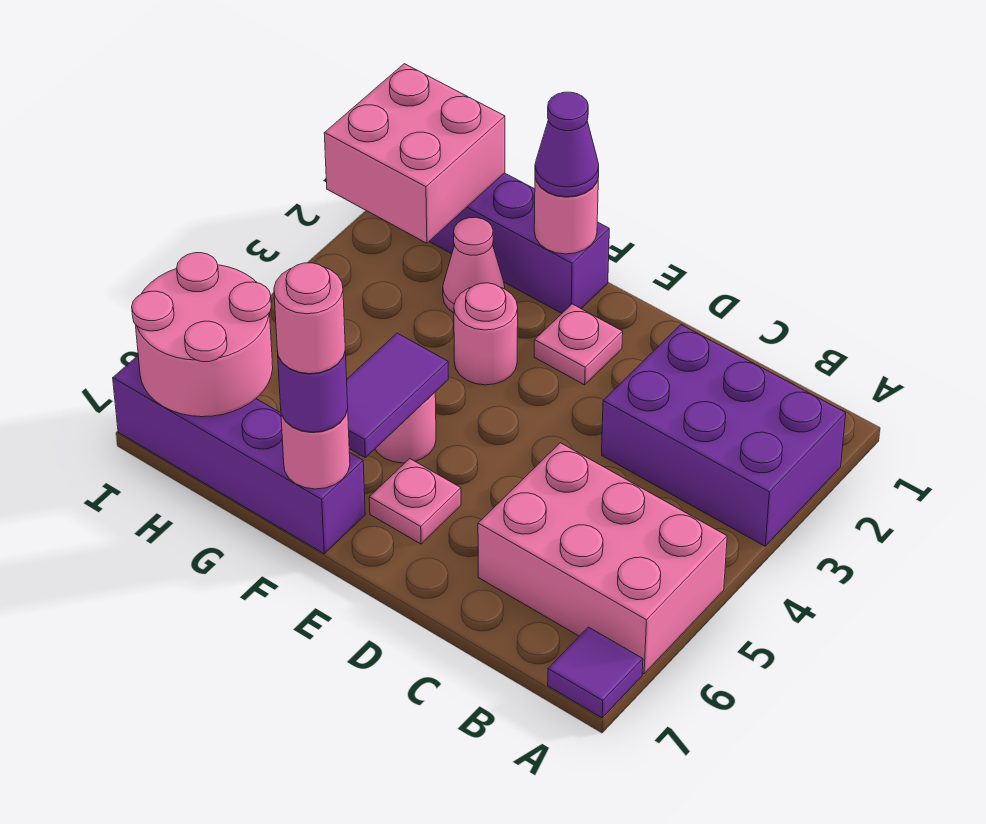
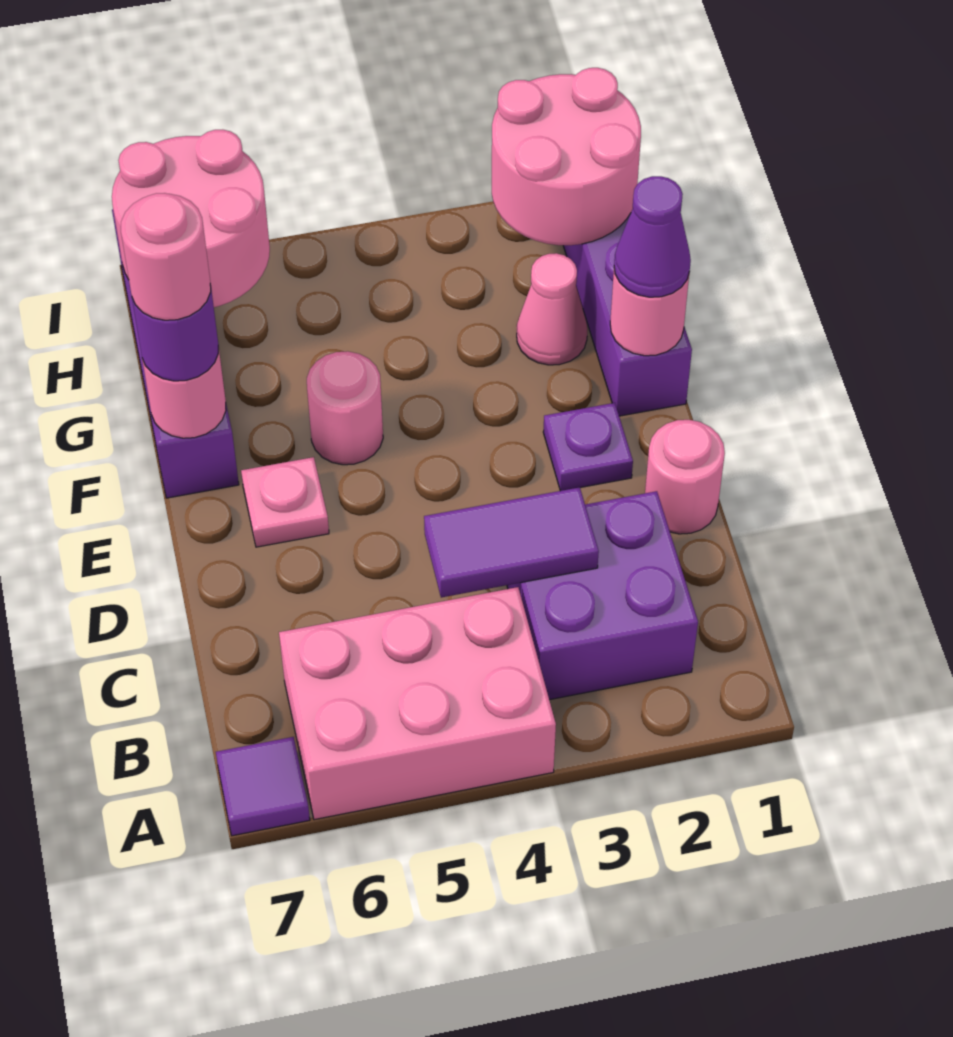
purple 2x3 brick [602,325,846,546] -> purple 2x2 brick [507,491,698,700]
pink 2x3 brick [478,443,727,674] -> pink 2x3 brick turned to [279,587,556,820]
pink 1x1 plate [534,304,623,385] -> purple 1x1 plate [543,403,633,491]
pink 1x1 round brick [454,283,518,385] -> pink 1x1 round brick moved to [645,420,725,534]
purple 1x2 tile [347,333,448,457] -> purple 1x2 tile moved to [424,487,599,598]
pink 2x2 brick [324,64,505,243] -> pink 2x2 round brick [492,68,641,245]

